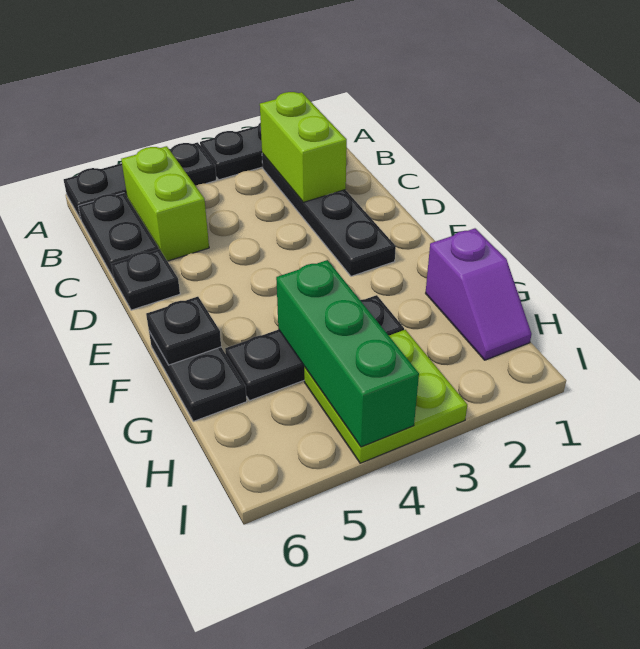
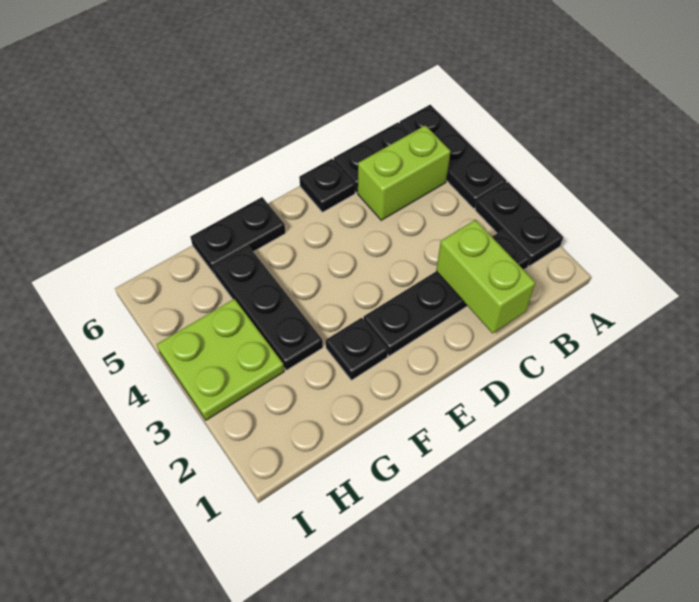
lime 1x2 brick [260,92,347,202] -> lime 1x2 brick turned to [436,220,535,333]
black 1x1 plate [146,297,221,365] -> black 1x1 plate moved to [326,318,388,380]
purple 1x2 slope [426,228,532,360] -> none
green 1x3 brick [276,260,419,447] -> none

